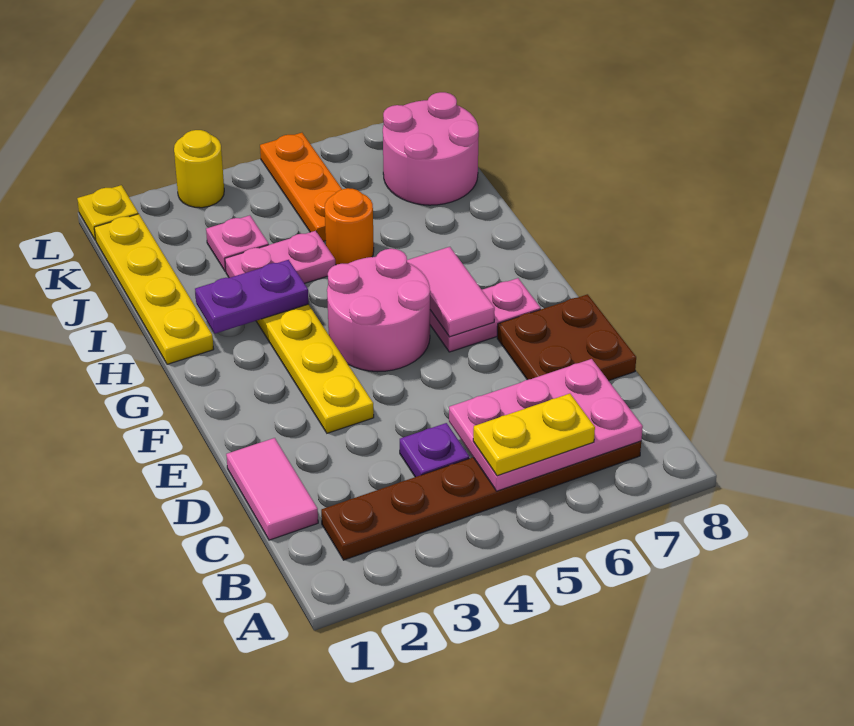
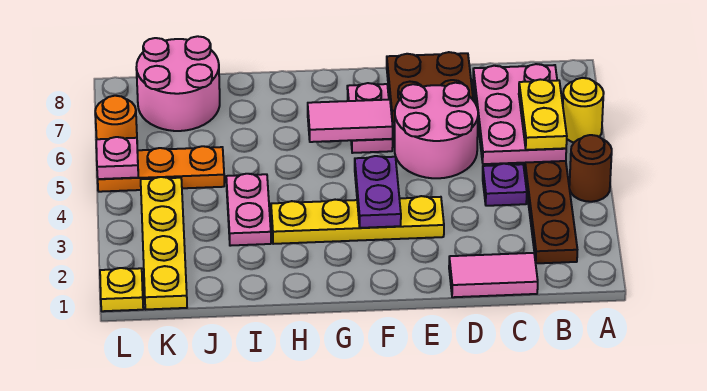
none -> brown 1x1 round brick [569,135,612,202]
pink 2x2 round brick [327,249,430,372] -> pink 2x2 round brick moved to [395,83,478,178]
yellow 1x4 plate [94,214,214,364] -> yellow 1x4 plate turned to [141,177,187,309]
purple 1x2 plate [195,260,309,334] -> purple 1x2 plate moved to [355,156,401,228]
orange 1x1 round brick [325,188,374,265] -> orange 1x1 round brick moved to [95,96,137,139]
pink 1x1 plate [206,215,269,272] -> pink 1x1 plate moved to [96,137,138,179]
yellow 1x1 round brick [174,130,224,208] -> yellow 1x1 round brick moved to [563,78,604,142]

